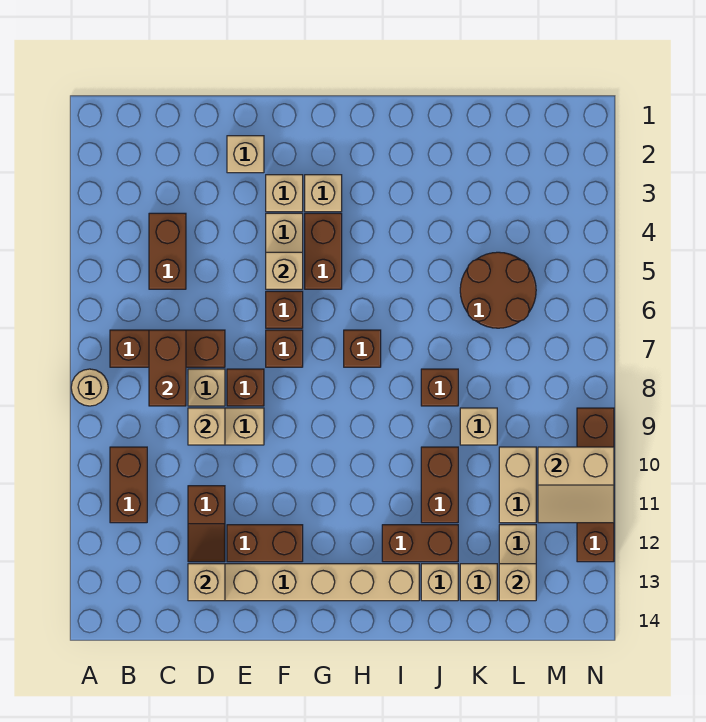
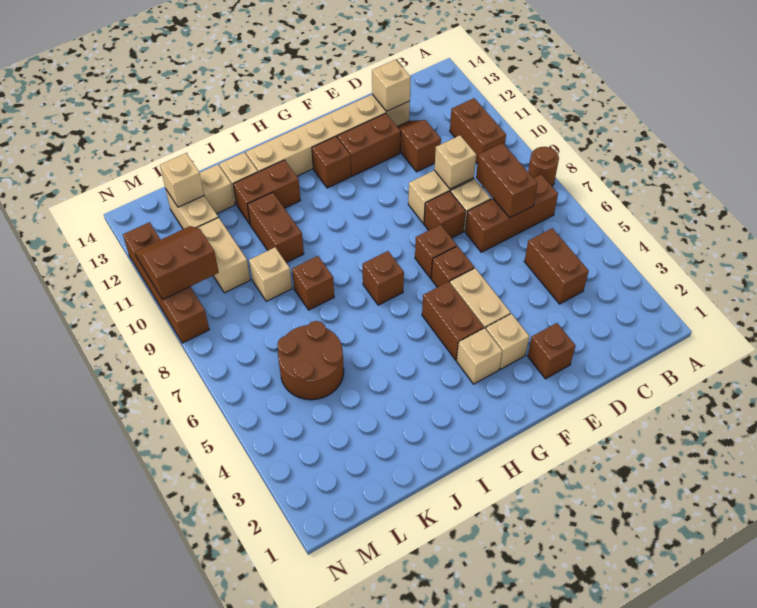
tan 1x1 round brick [71,369,108,406] -> brown 1x1 round brick [528,147,559,186]
tan 1x1 brick [227,136,264,173] -> brown 1x1 brick [528,323,575,379]
tan 1x1 brick [266,252,303,289] -> none
none -> brown 1x1 brick [312,136,351,188]
tan 2x2 slope [538,447,614,523] -> brown 2x2 slope [135,226,219,299]

